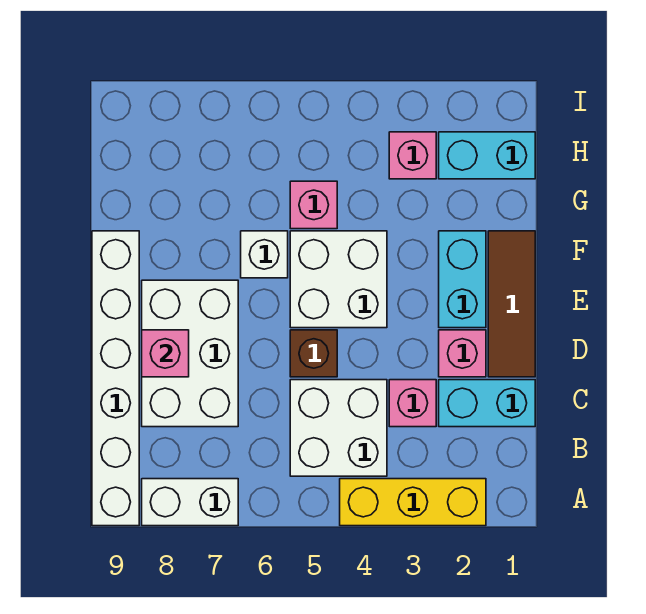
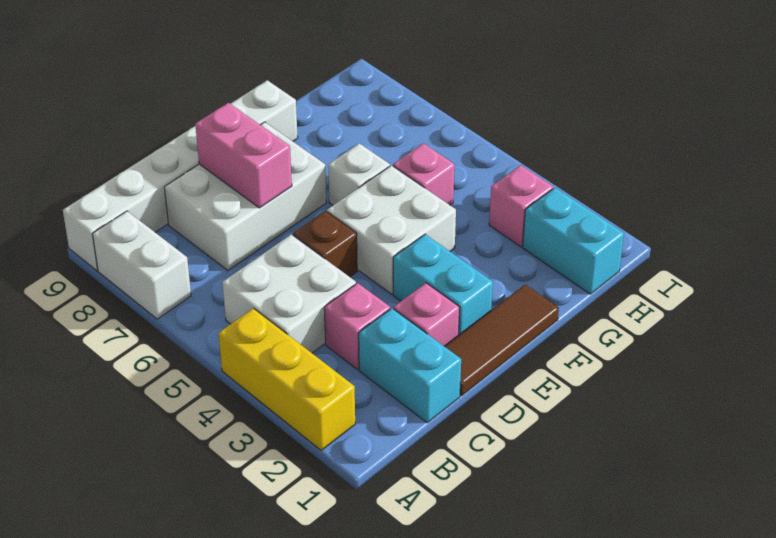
pink 1x1 brick [142,330,189,377] -> pink 1x2 brick [195,103,292,208]
cyan 1x2 brick [439,231,486,328] -> cyan 1x2 brick turned to [393,234,493,335]

